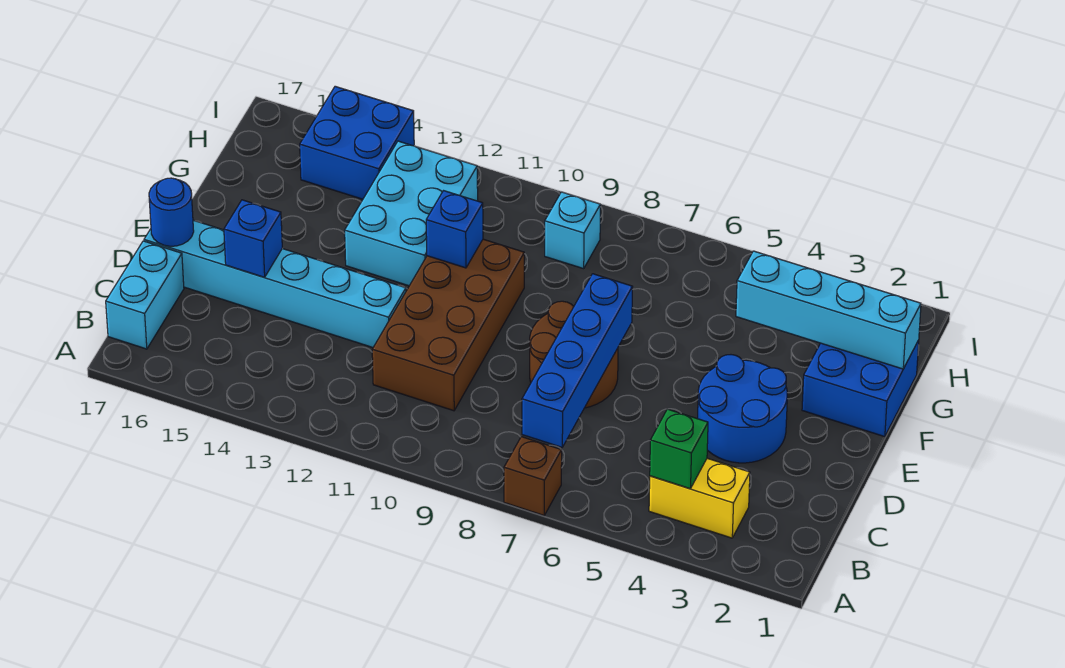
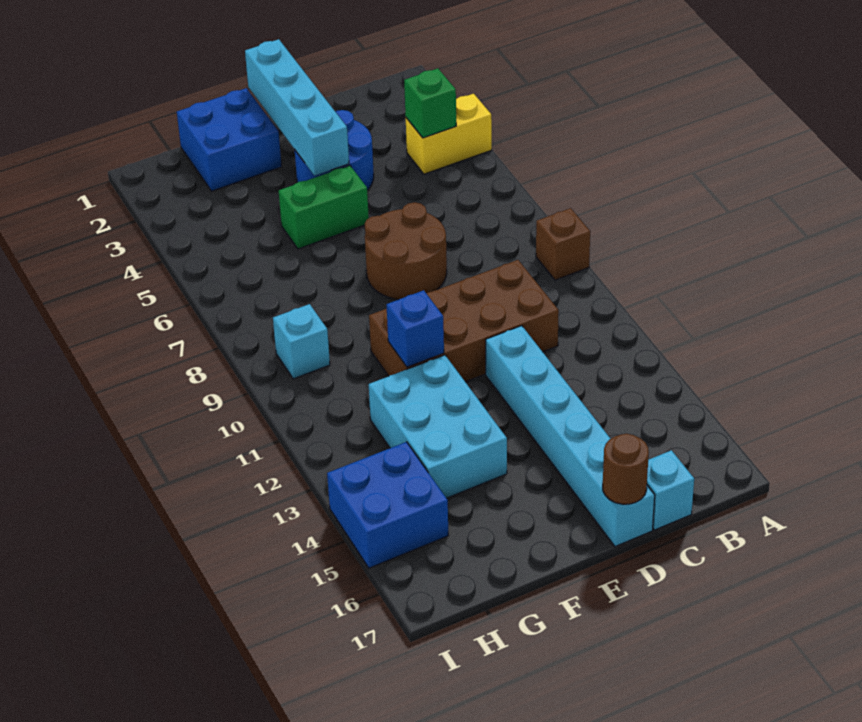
brown 1x1 brick [504,437,562,515] -> brown 1x1 brick moved to [536,208,590,280]
yellow 1x2 brick [649,458,750,538] -> yellow 1x2 brick turned to [406,94,492,174]
blue 1x4 brick [522,274,632,447] -> none
cyan 1x2 brick [106,241,184,349] -> cyan 1x1 brick [647,450,694,530]
blue 1x1 brick [224,200,282,277] -> none
blue 1x1 round brick [149,178,194,246] -> brown 1x1 round brick [603,434,649,504]
none -> green 1x2 brick [279,165,369,249]
cyan 2x3 brick [345,141,478,286] -> cyan 2x3 brick turned to [369,355,507,498]
cyan 1x4 brick [736,251,921,369] -> cyan 1x4 brick moved to [245,39,349,176]

